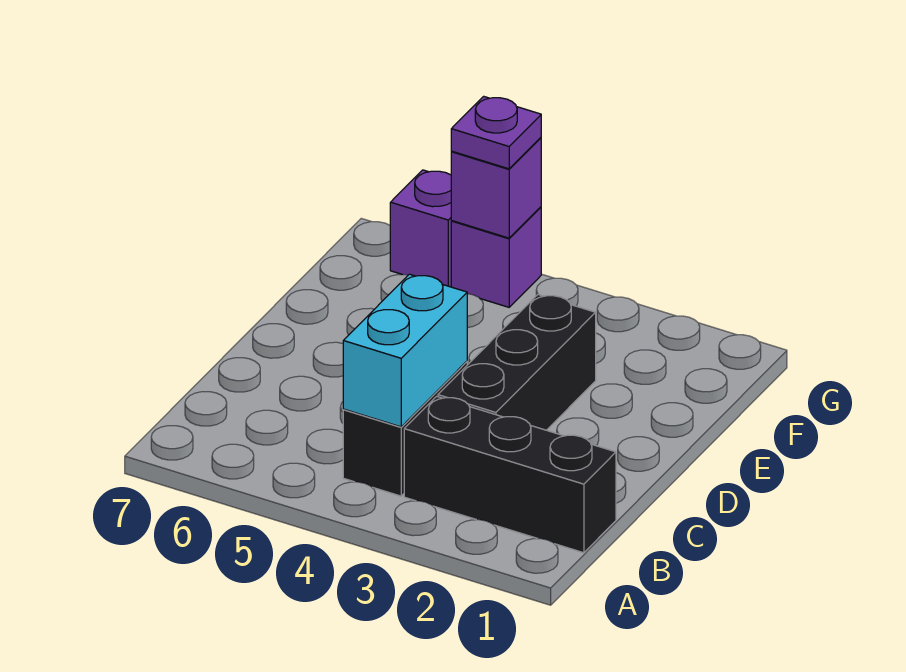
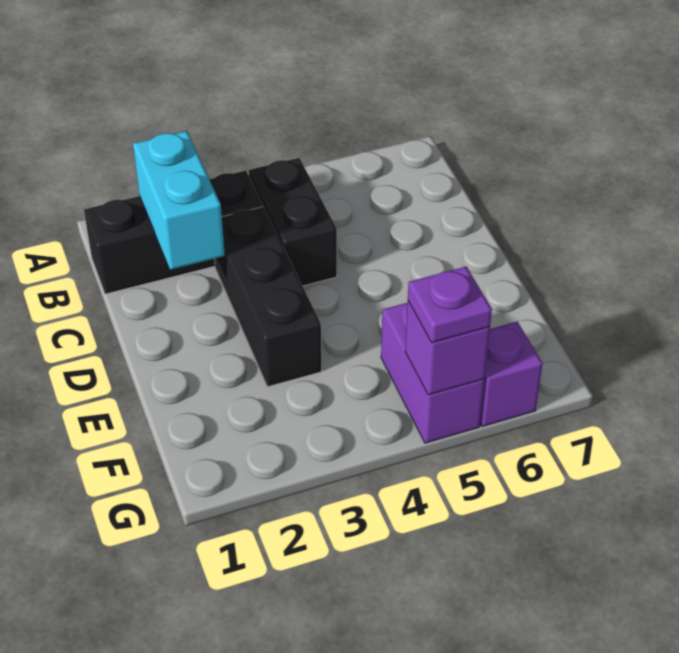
cyan 1x2 brick [343,274,467,427] -> cyan 1x2 brick moved to [133,131,225,270]
purple 1x1 brick [451,207,541,307] -> purple 1x2 brick [381,303,484,443]

